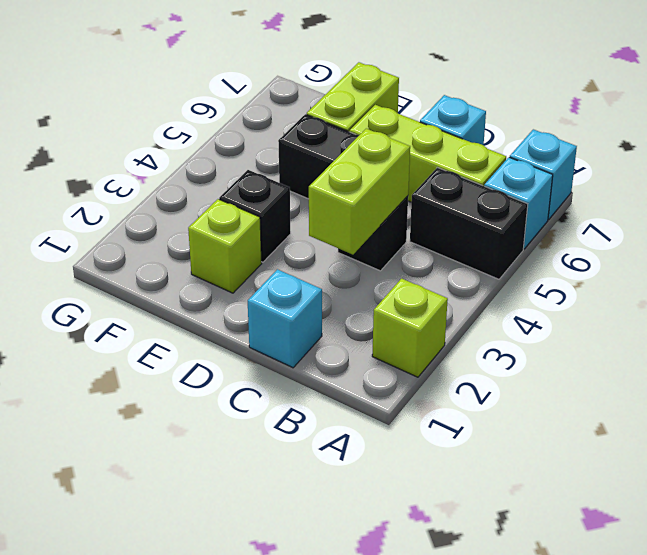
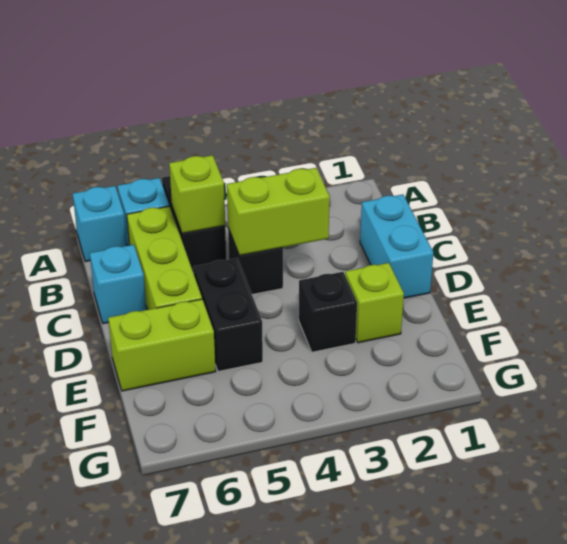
lime 1x1 brick [372,278,448,377] -> lime 1x1 brick moved to [169,155,225,234]
cyan 1x1 brick [248,269,322,368] -> cyan 1x2 brick [360,194,433,298]

